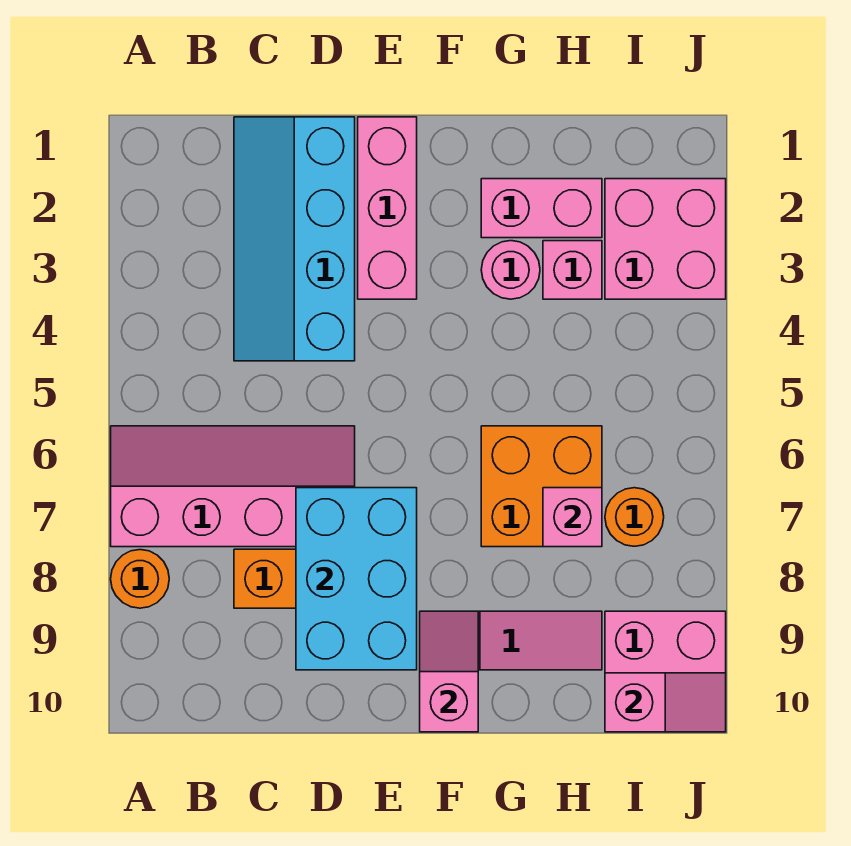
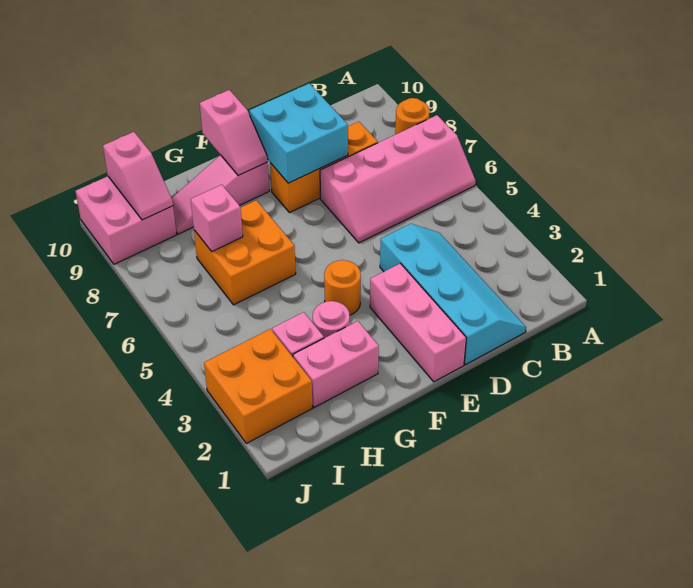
cyan 2x3 brick [296,488,417,670] -> cyan 2x2 brick [249,83,348,183]
pink 2x2 brick [605,179,726,299] -> orange 2x2 brick [204,329,312,443]
orange 1x1 round brick [605,488,664,546] -> orange 1x1 round brick moved to [324,260,361,315]
pink 1x2 slope [605,673,726,732] -> pink 1x2 slope turned to [103,132,173,220]

